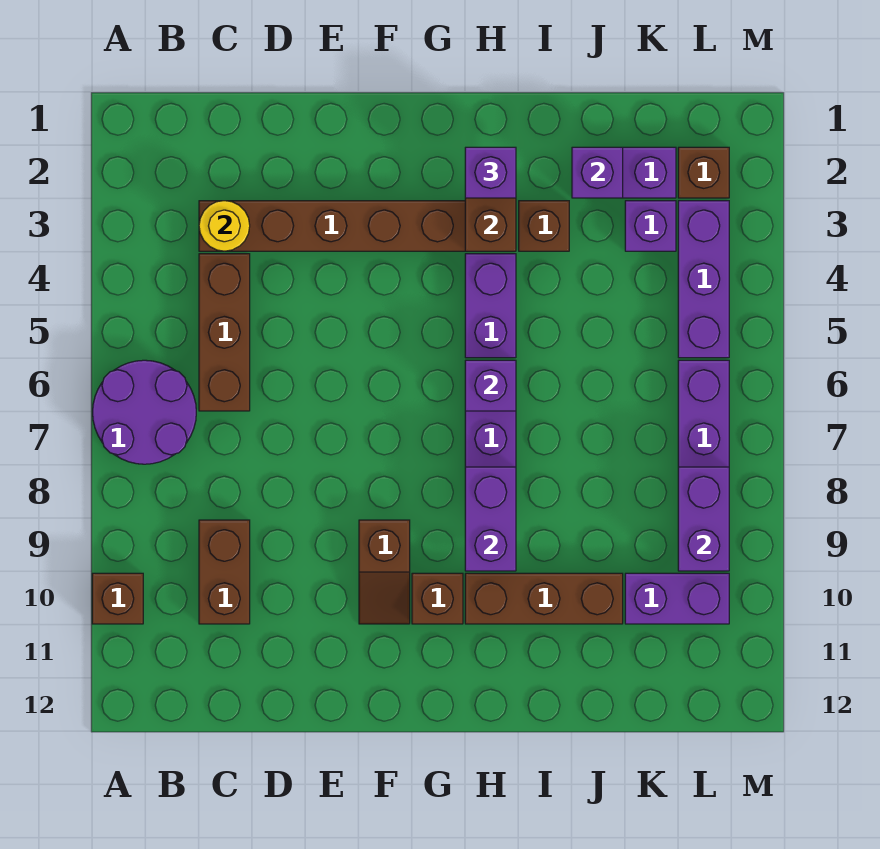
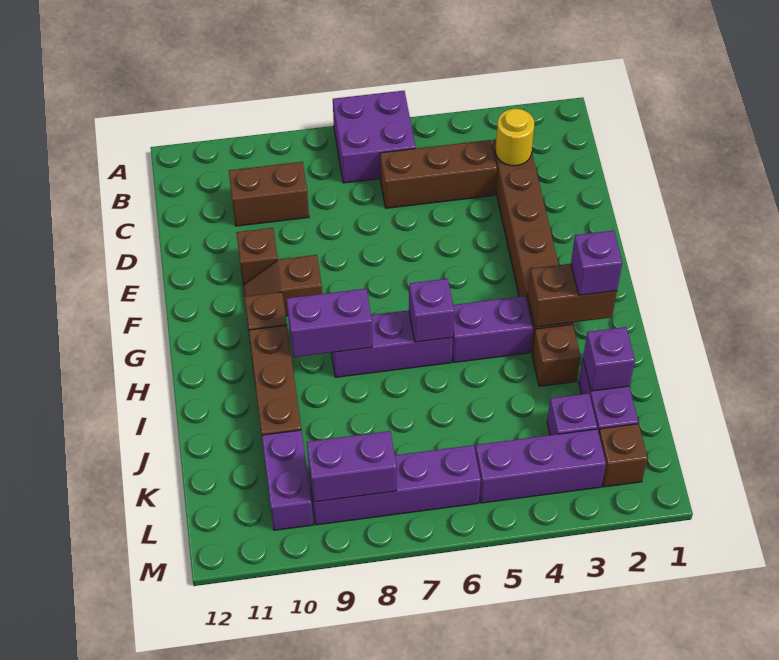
purple 2x2 round brick [93,360,196,464] -> purple 2x2 brick [333,91,416,183]
brown 1x1 brick [92,573,143,624] -> brown 1x1 brick moved to [236,228,278,285]

